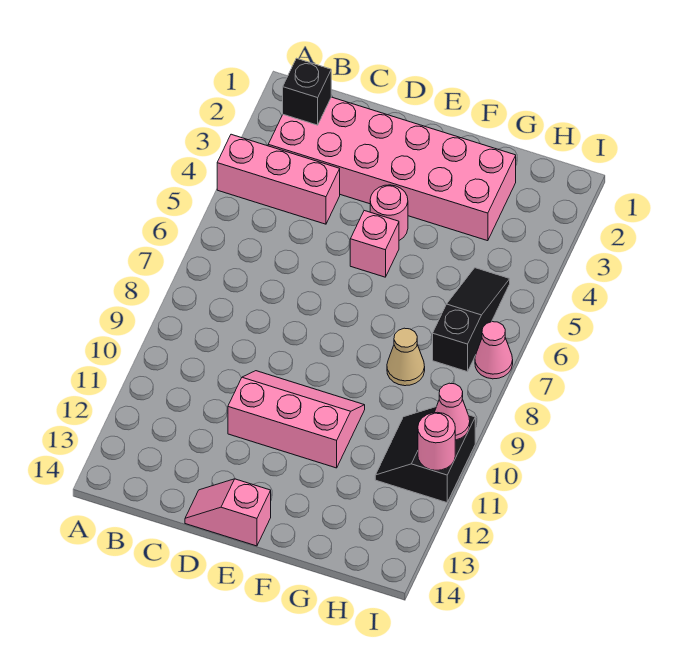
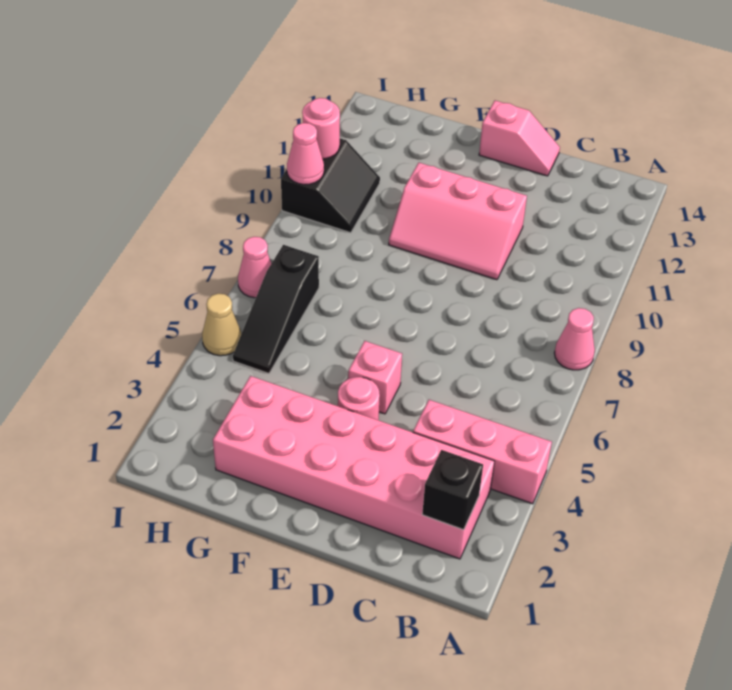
none -> pink 1x1 cone [554,308,595,370]
tan 1x1 cone [387,328,425,386] -> tan 1x1 cone moved to [202,293,241,356]

